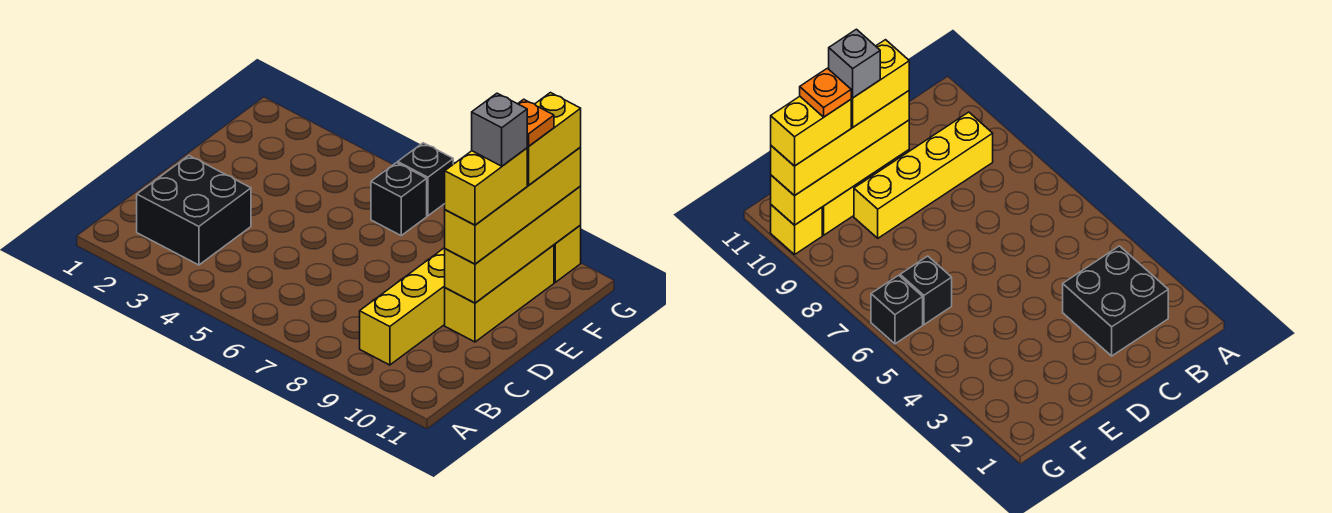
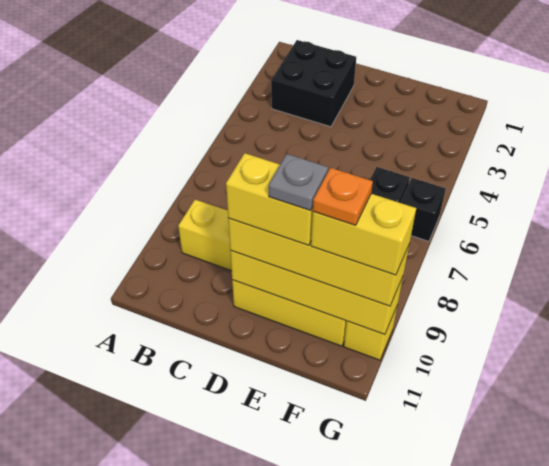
grey 1x1 brick [472,93,527,166] -> grey 1x1 plate [269,154,328,210]

